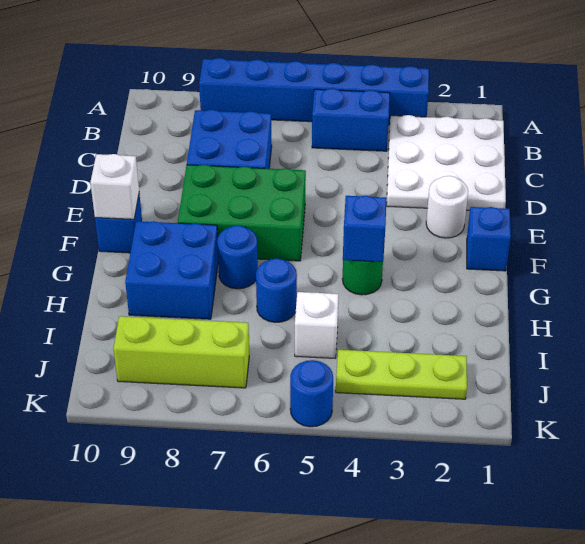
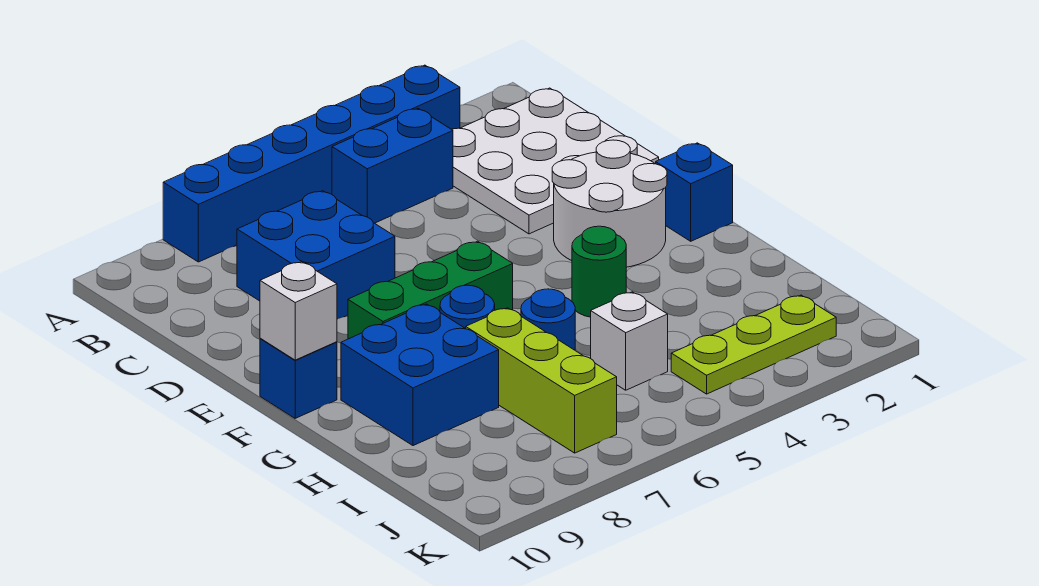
white 1x1 round brick [426,176,468,238] -> white 2x2 round brick [552,140,667,267]
green 2x3 brick [178,165,306,261] -> green 1x3 brick [348,241,513,339]
blue 1x1 brick [343,196,387,262] -> none
lime 1x3 brick [113,316,249,388] -> lime 1x3 brick turned to [466,308,617,453]
blue 1x1 round brick [290,360,333,427] -> none

